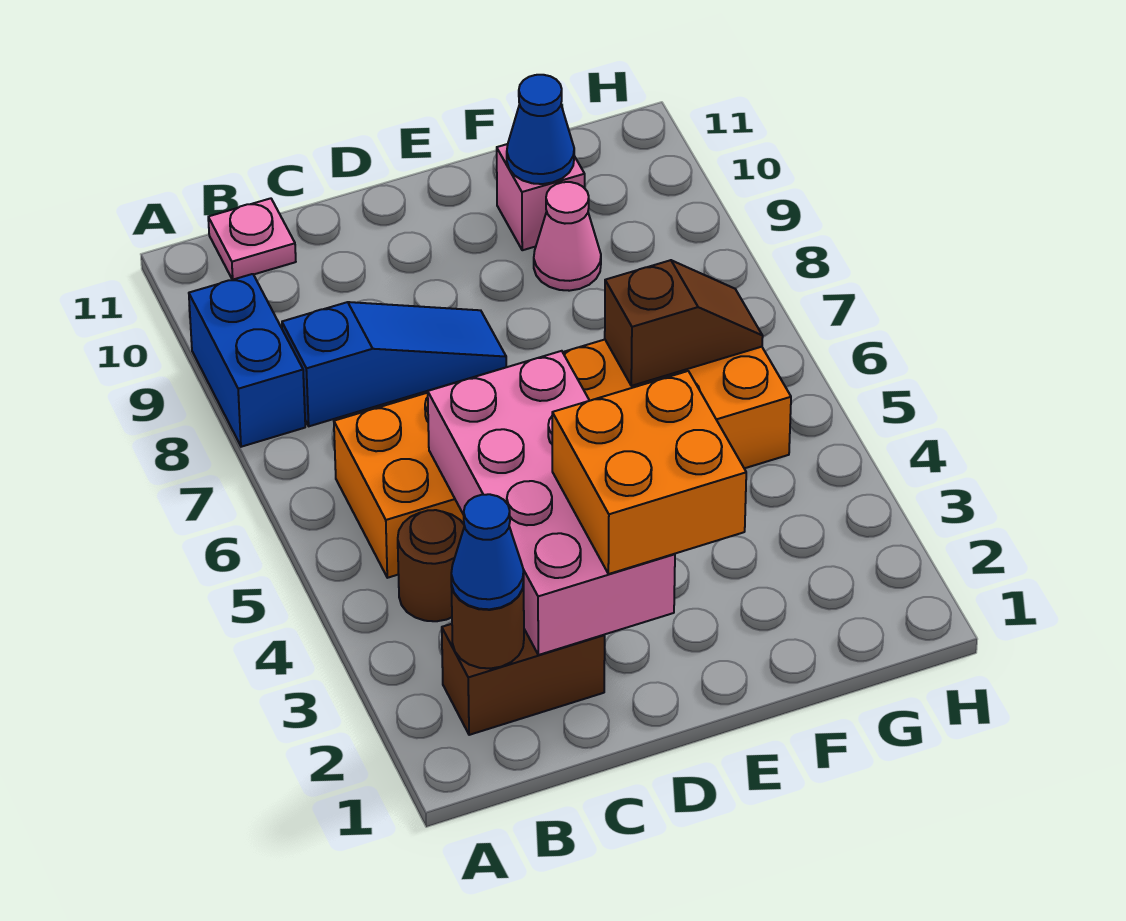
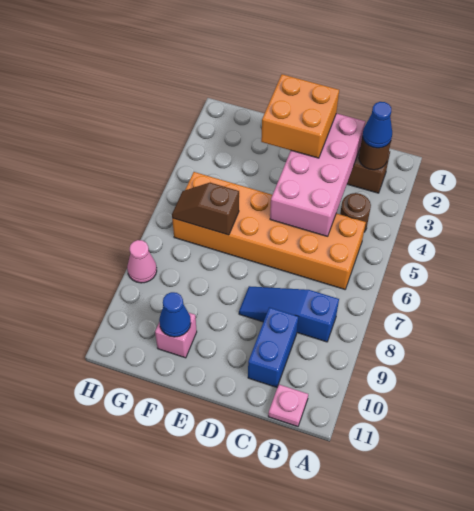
blue 1x2 brick [189,274,305,447] -> blue 1x2 brick moved to [248,307,298,387]
pink 1x1 cone [534,182,601,291] -> pink 1x1 cone moved to [127,240,157,283]

